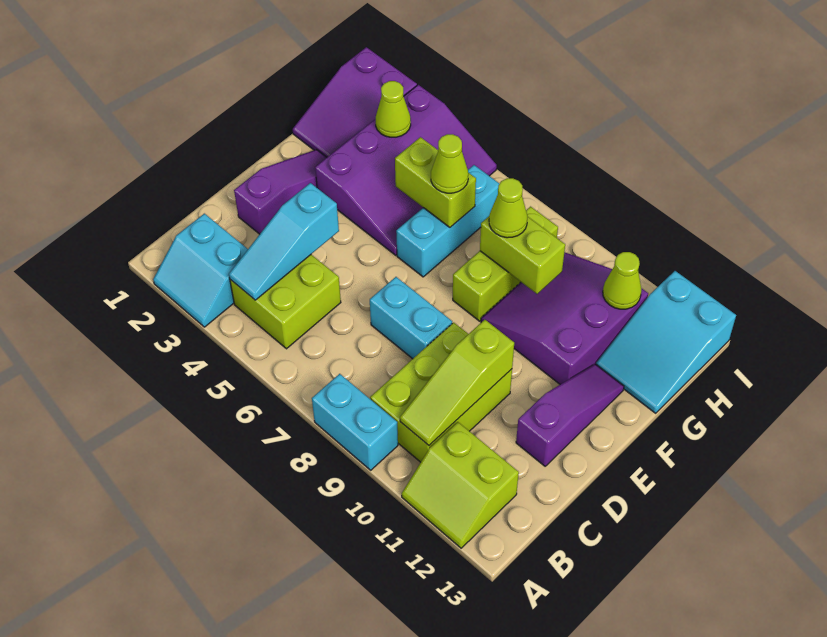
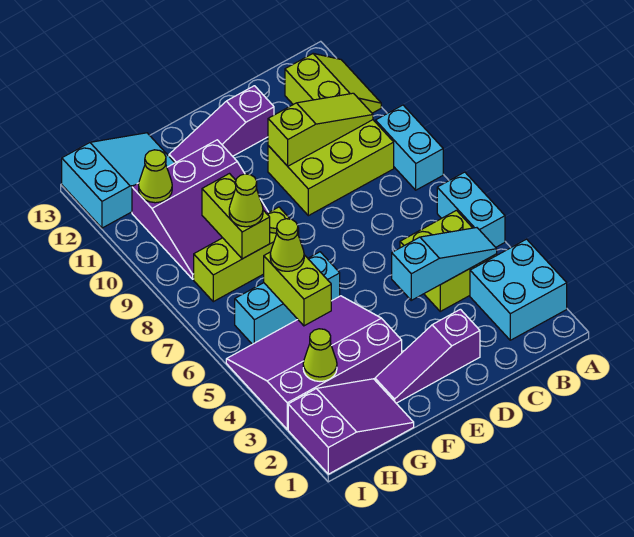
cyan 2x2 slope [153,214,248,327] -> cyan 2x2 brick [470,239,567,340]
cyan 1x2 brick [370,277,452,359] -> cyan 1x2 brick moved to [437,172,505,247]

